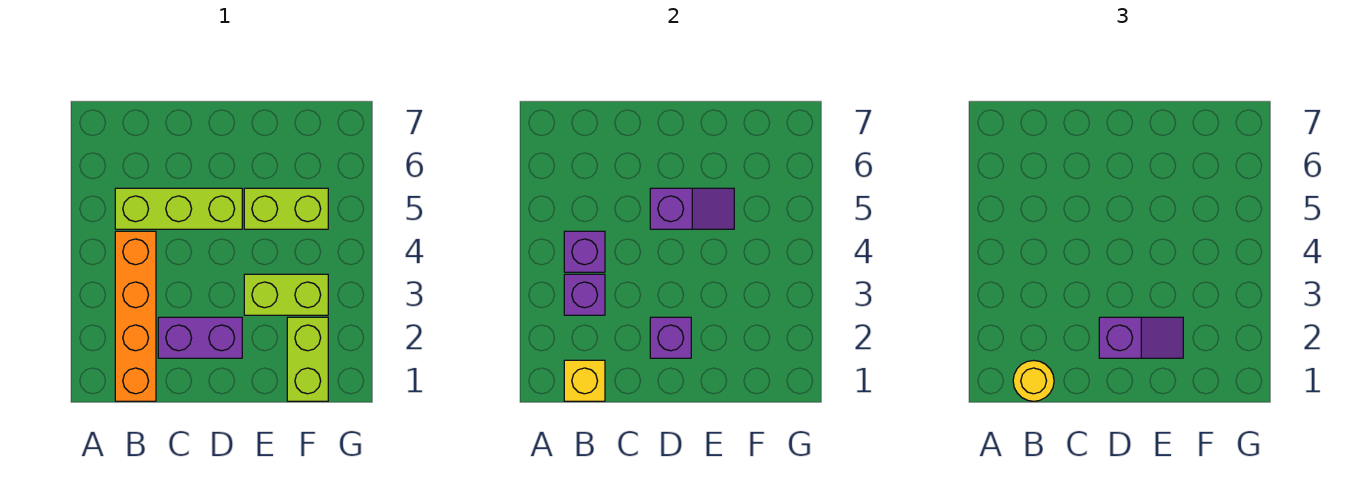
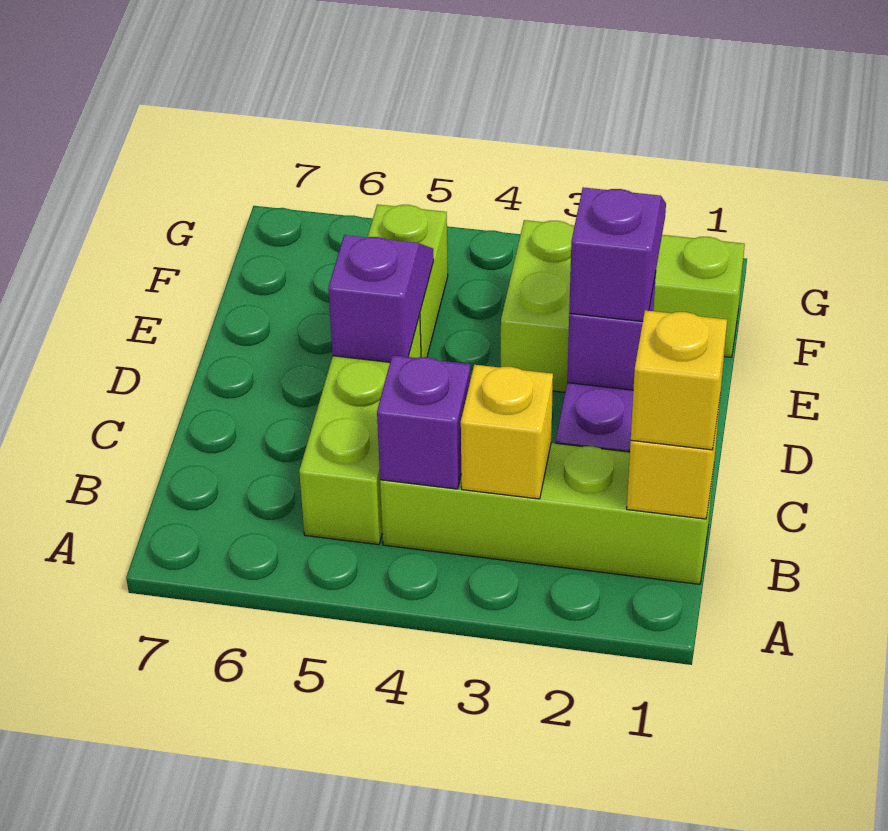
orange 1x4 brick [115,231,156,401] -> lime 1x4 brick [380,443,714,584]
yellow 1x1 round brick [1013,360,1054,401] -> yellow 1x1 brick [631,310,727,450]
purple 1x1 brick [564,274,605,315] -> yellow 1x1 brick [461,365,553,499]

